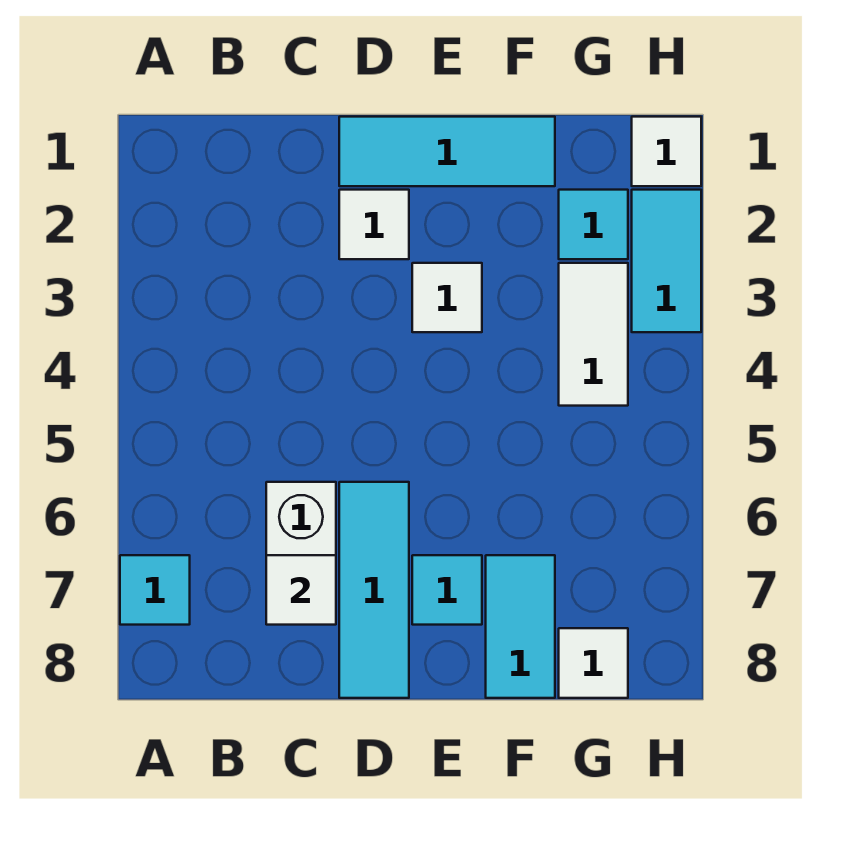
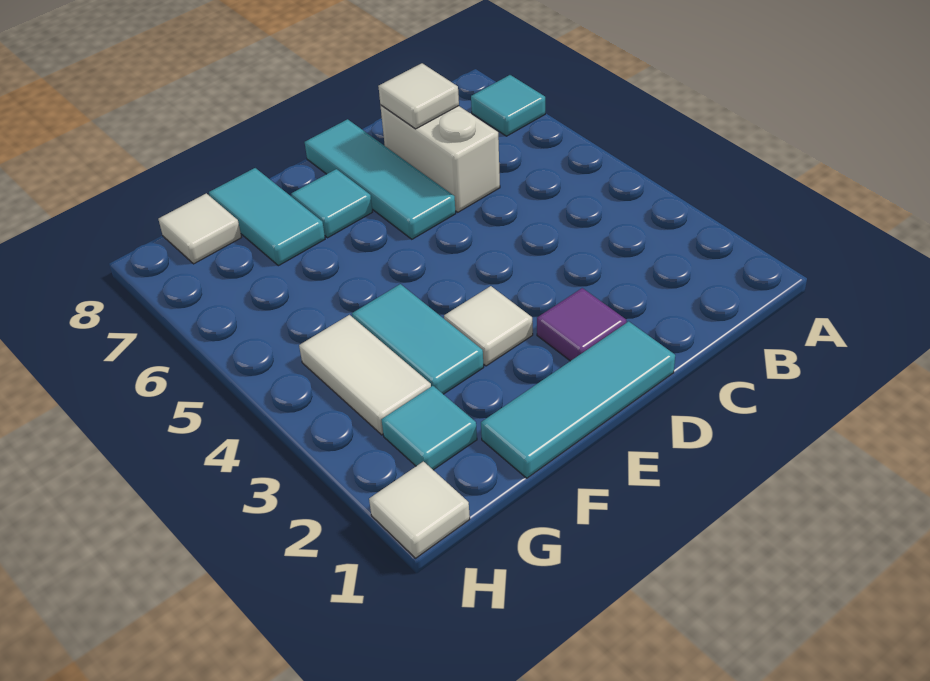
white 1x1 tile [339,190,409,259] -> purple 1x1 tile [537,288,626,361]
cyan 1x2 tile [632,190,701,332] -> cyan 1x2 tile moved to [352,284,484,394]

